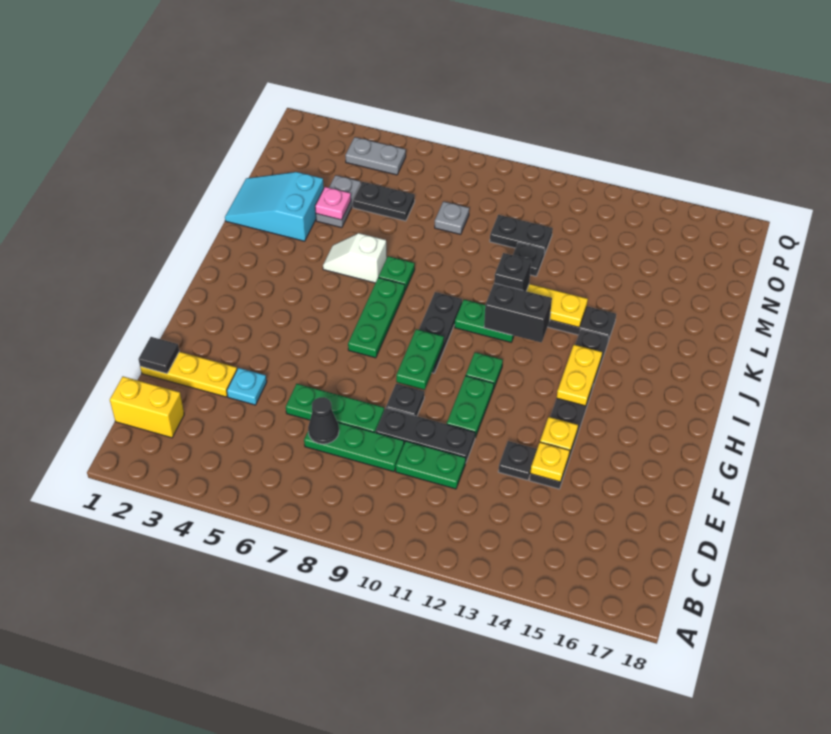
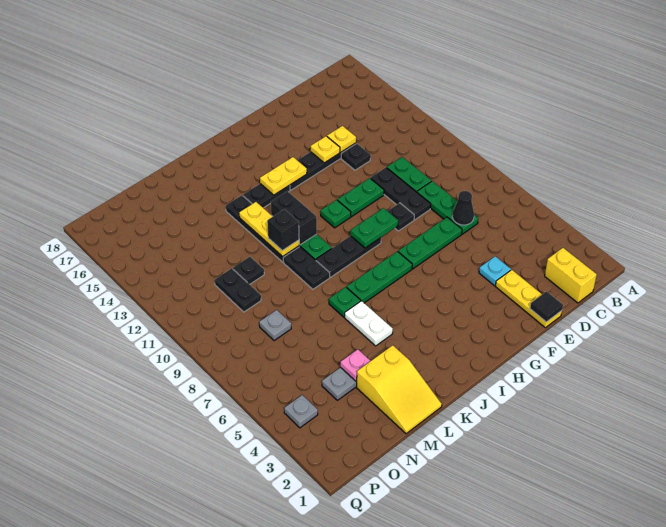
green 1x3 plate [286,384,384,433] -> green 1x3 plate turned to [398,217,462,269]
white 1x2 slope [323,233,387,283] -> white 1x2 plate [345,301,393,346]
cyan 2x3 slope [225,172,324,241] -> yellow 2x3 slope [357,345,442,434]
black 1x2 plate [353,182,415,221] -> black 1x2 plate moved to [283,247,330,289]
grey 1x2 plate [345,137,406,175] -> grey 1x1 plate [284,395,318,428]

